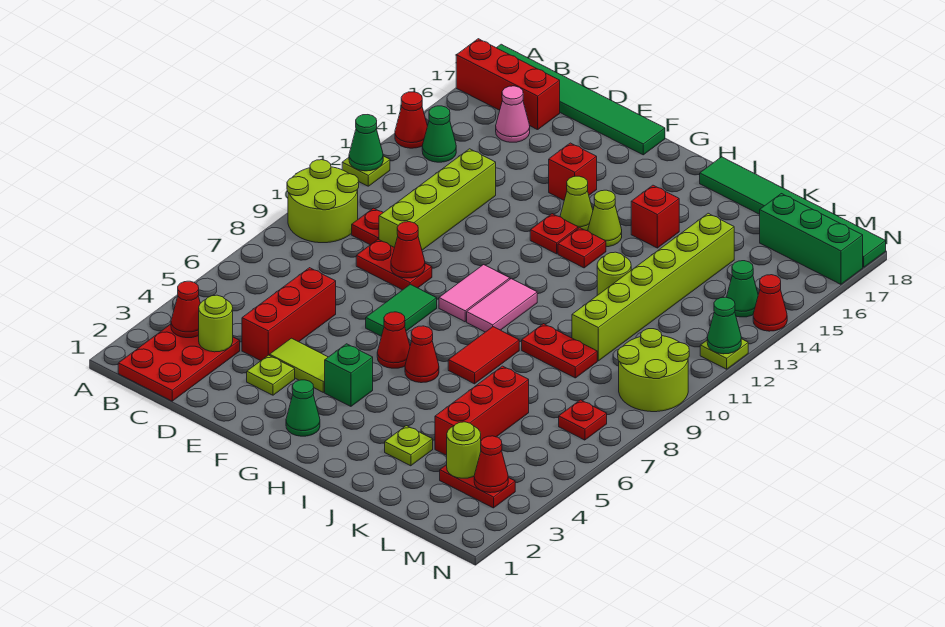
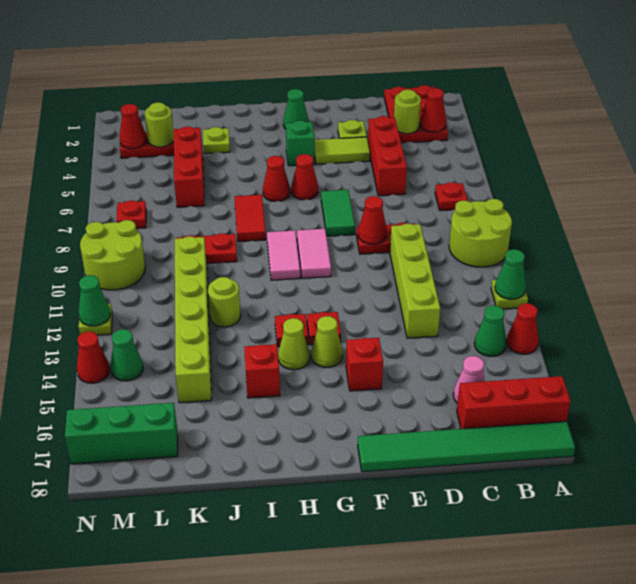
red 1x1 plate [352,208,383,245] -> red 1x1 plate moved to [435,182,468,211]
green 1x6 tile [700,157,886,267] -> none

